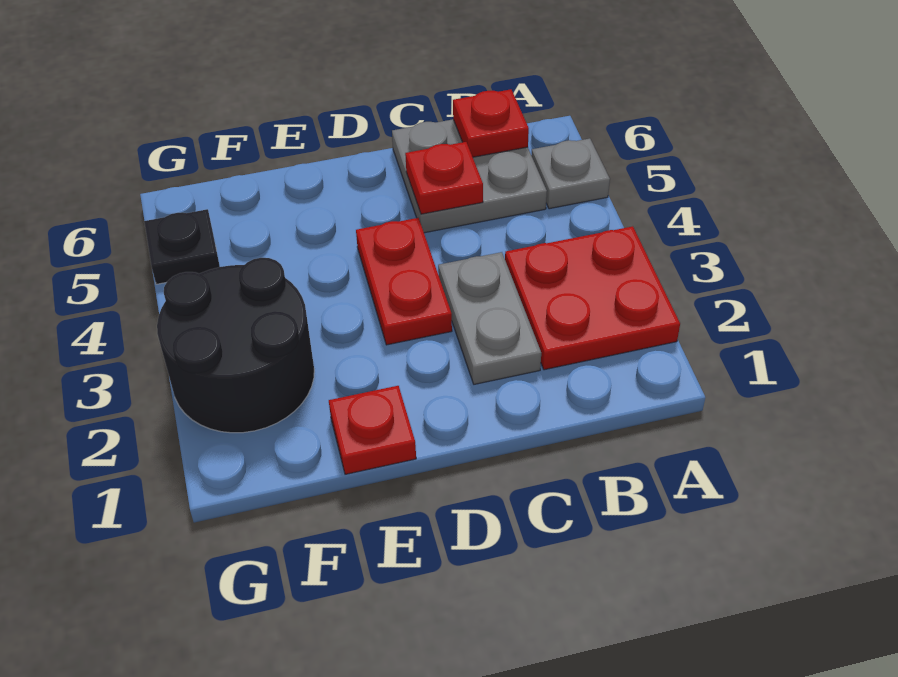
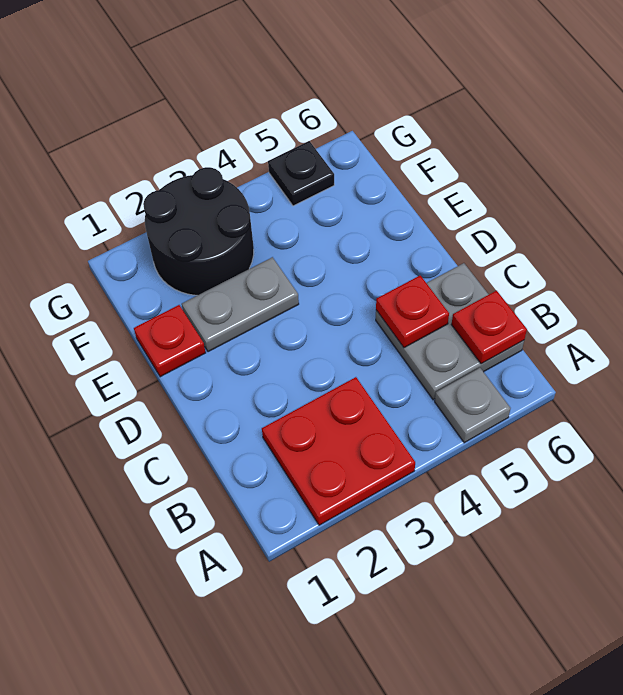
grey 1x2 plate [438,252,541,384] -> grey 1x2 plate moved to [182,257,299,352]
red 1x2 plate [356,218,452,345] -> none

